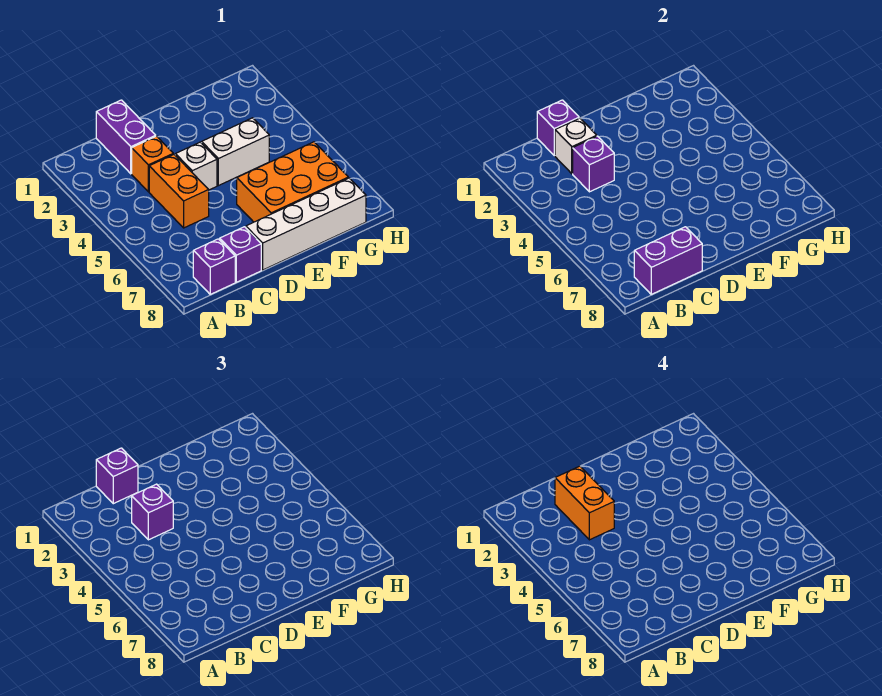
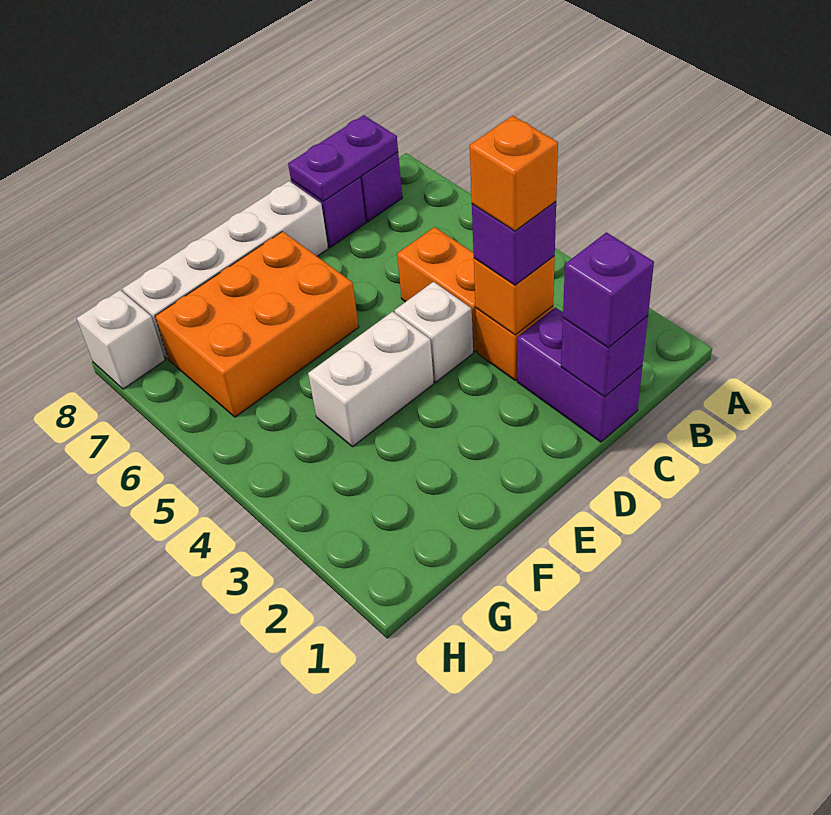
purple 1x2 brick [634,227,702,294] -> purple 1x2 plate [288,115,398,201]
white 1x1 brick [555,118,597,174] -> white 1x1 brick moved to [77,290,165,389]
orange 1x2 brick [555,466,614,540] -> orange 1x1 brick [470,116,558,231]
purple 1x1 brick [573,136,614,192] -> orange 1x1 brick [474,256,555,335]

